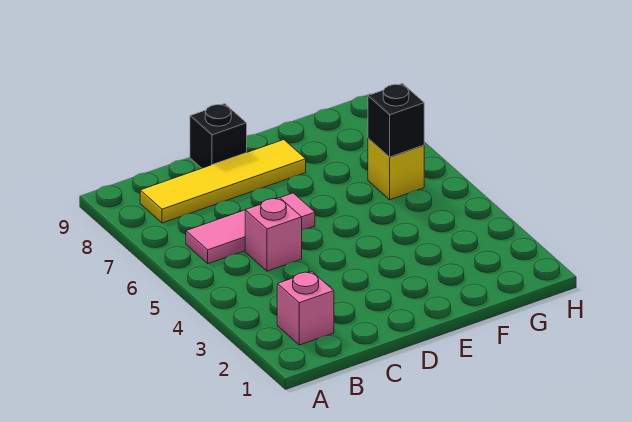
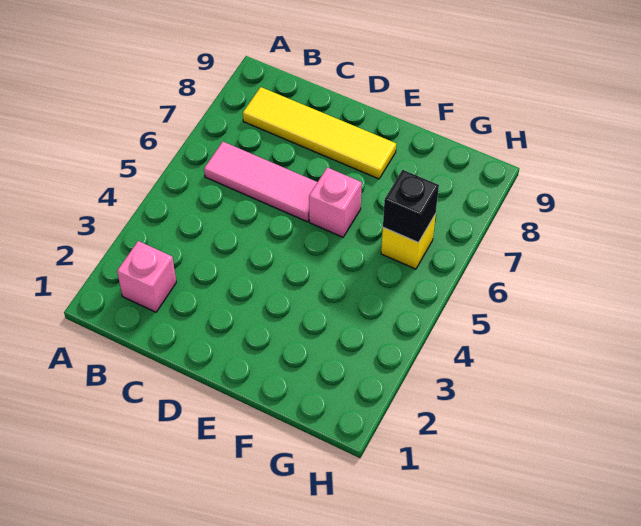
pink 1x1 brick [245,198,302,271] -> pink 1x1 brick moved to [309,168,362,237]
black 1x1 brick [190,104,247,168] -> none

